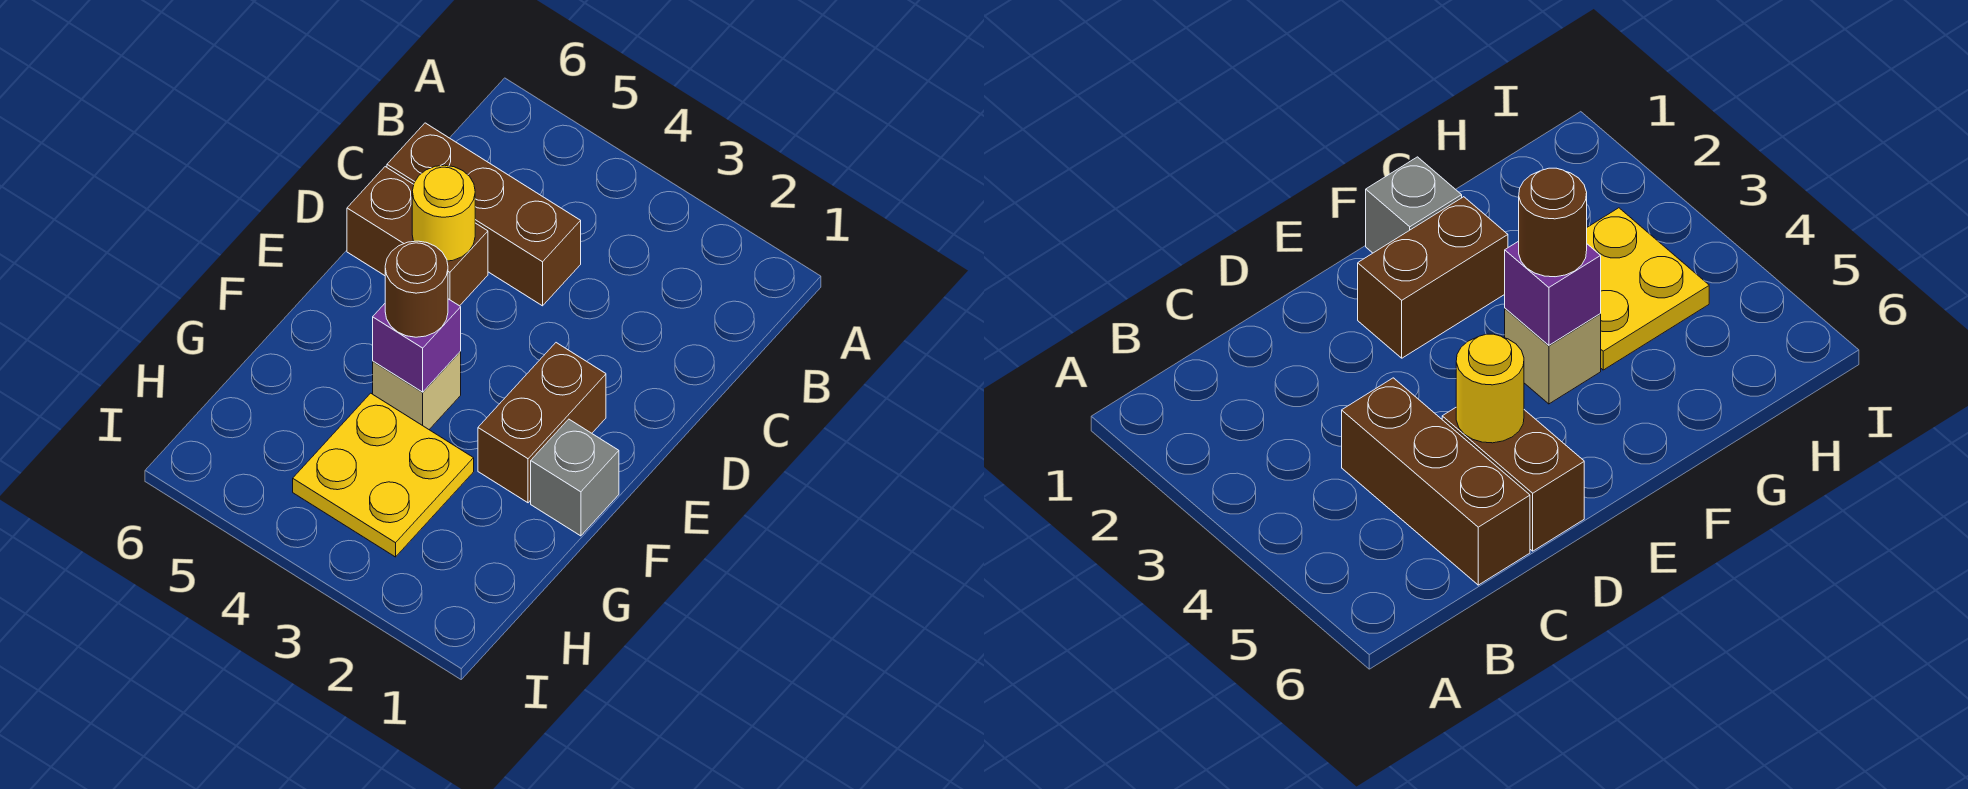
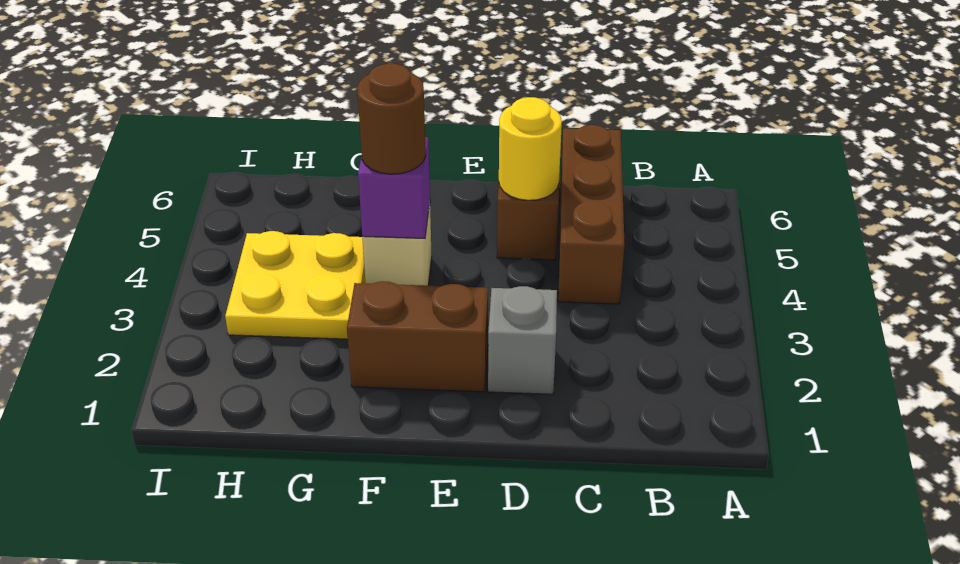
grey 1x1 brick [531,419,619,536] -> grey 1x1 brick moved to [488,286,557,394]

